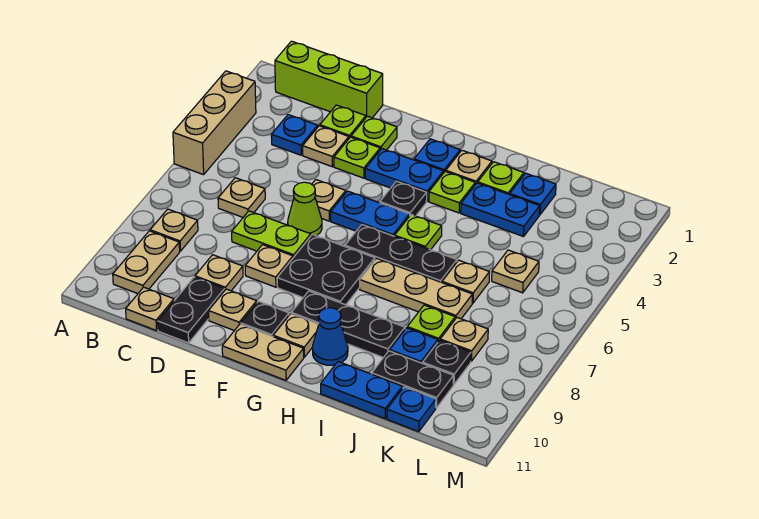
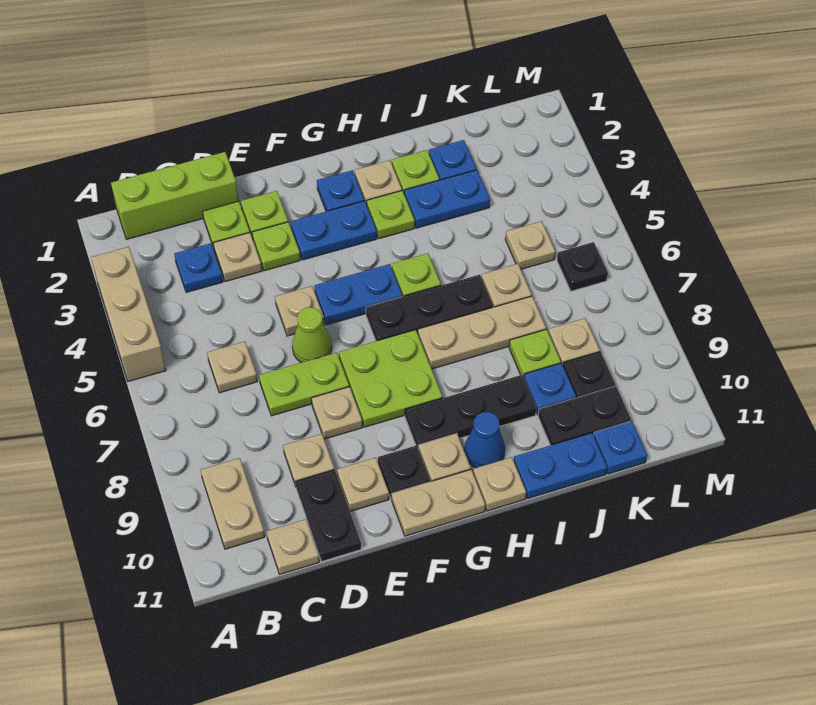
tan 1x1 plate [150,209,198,251] -> tan 1x1 plate moved to [473,457,526,511]
black 2x2 plate [277,235,375,305] -> lime 2x2 plate [339,330,442,427]
black 1x1 plate [380,181,427,216] -> black 1x1 plate moved to [557,242,608,291]

